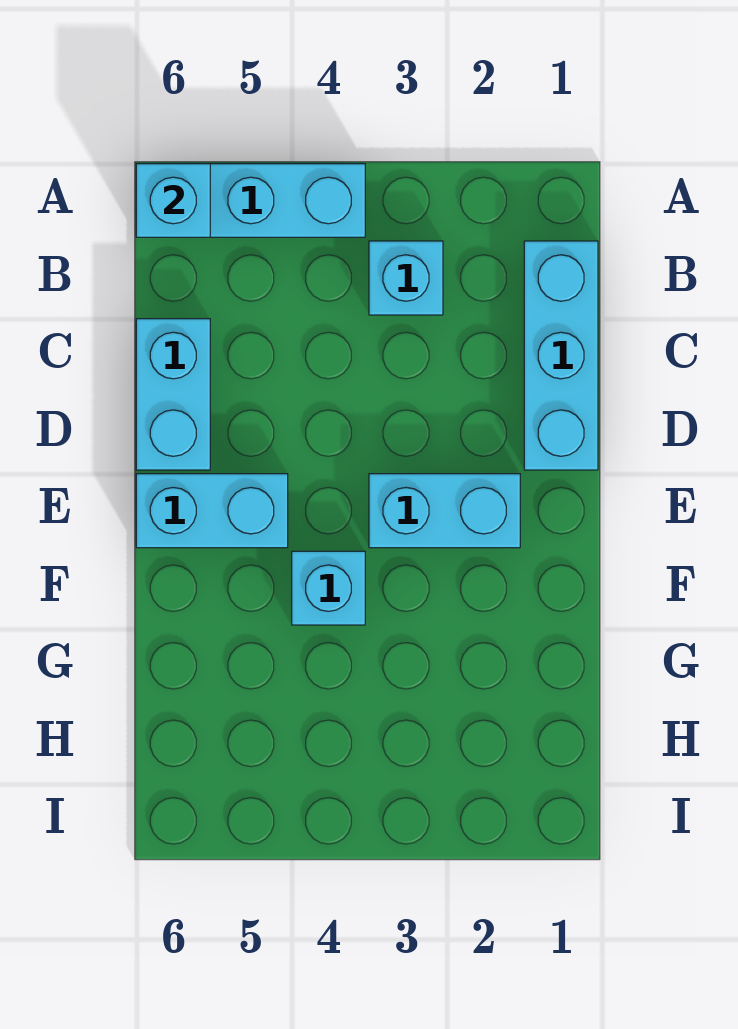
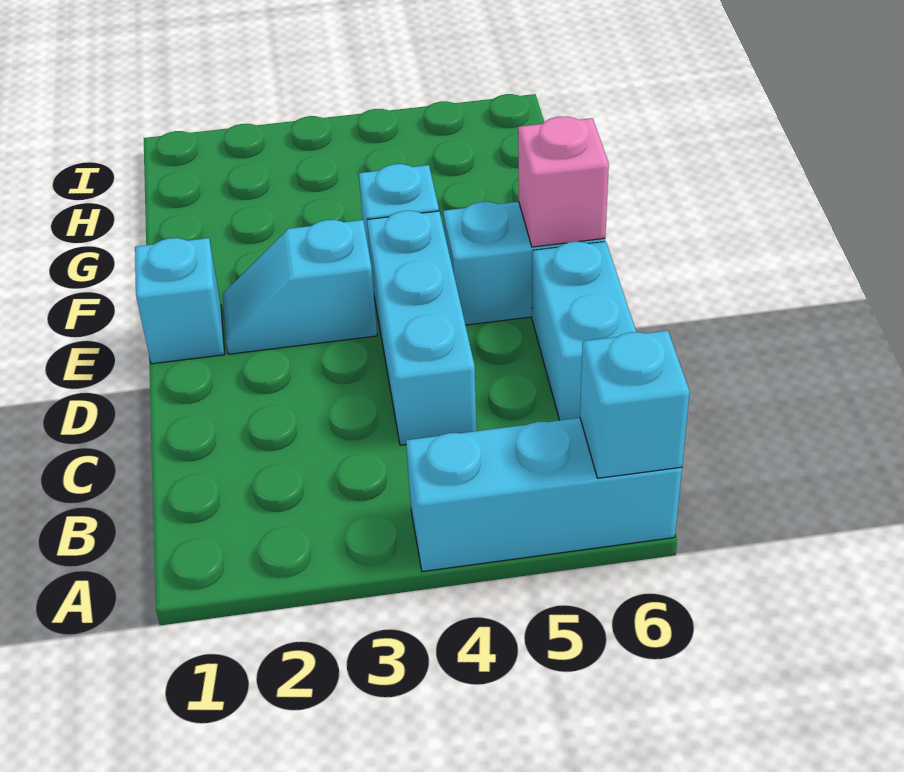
cyan 1x3 brick [524,241,598,470] -> cyan 1x3 brick moved to [367,211,477,445]
cyan 1x1 brick [369,241,443,315] -> cyan 1x1 brick moved to [135,238,225,364]
cyan 1x2 brick [369,474,520,548] -> cyan 1x2 slope [223,220,377,354]
none -> pink 1x1 brick [518,117,609,247]

